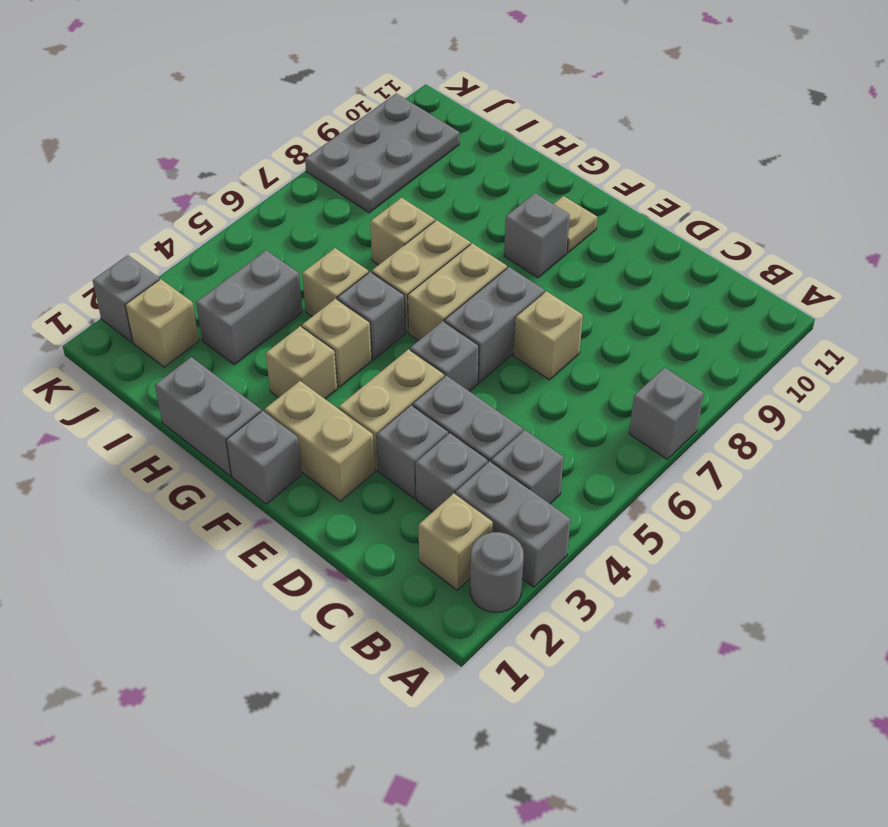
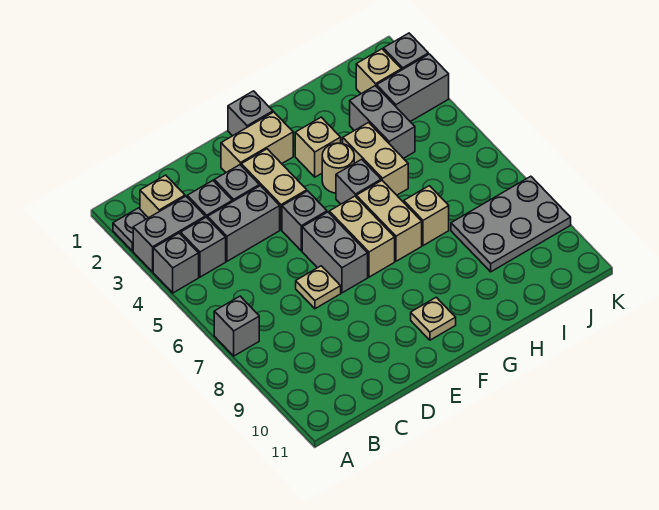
grey 1x1 round brick [470,532,524,612] -> grey 1x1 plate [113,208,148,251]
tan 1x1 brick [514,291,583,380] -> tan 1x1 plate [296,266,341,309]
grey 1x1 brick [504,193,570,278] -> grey 1x1 brick moved to [153,233,199,293]
grey 1x2 brick [155,357,261,476] -> grey 1x2 brick moved to [377,54,449,122]
tan 1x1 brick [302,299,372,387] -> tan 1x1 round brick [322,143,354,193]
tan 1x1 brick [302,248,369,316] -> tan 1x2 brick [343,123,408,195]
grey 2x3 plate [305,93,459,213] -> grey 2x3 plate turned to [451,176,571,272]

